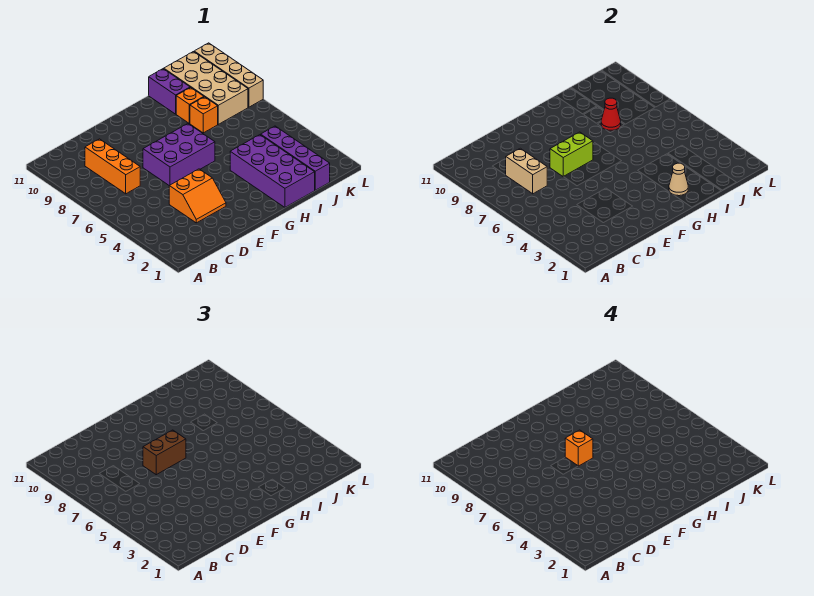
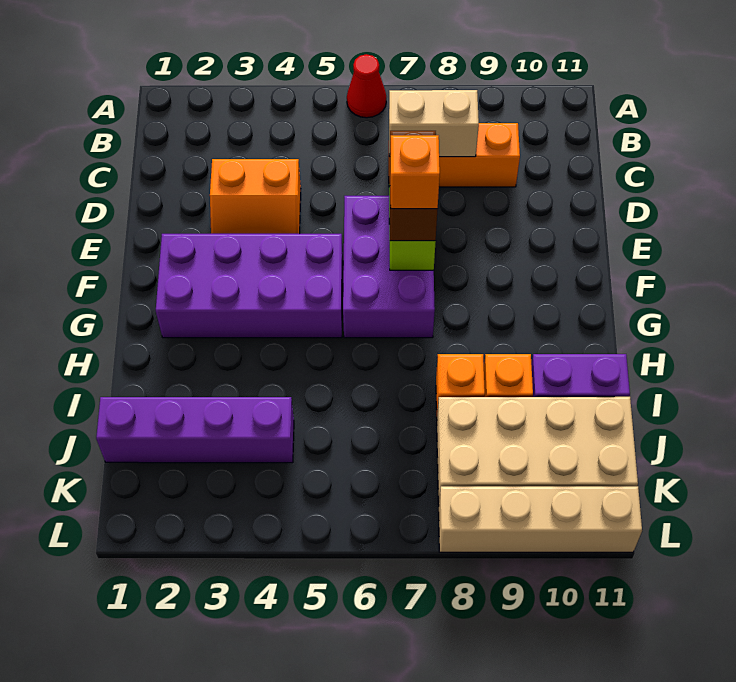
orange 2x2 slope [169,169,226,223] -> orange 2x2 slope turned to [210,159,301,234]
purple 2x4 brick [230,135,315,207] -> purple 2x4 brick moved to [156,234,343,338]
tan 1x1 cone [669,163,688,196] -> none
red 1x1 cone [601,98,621,130] -> red 1x1 cone moved to [347,54,386,118]

